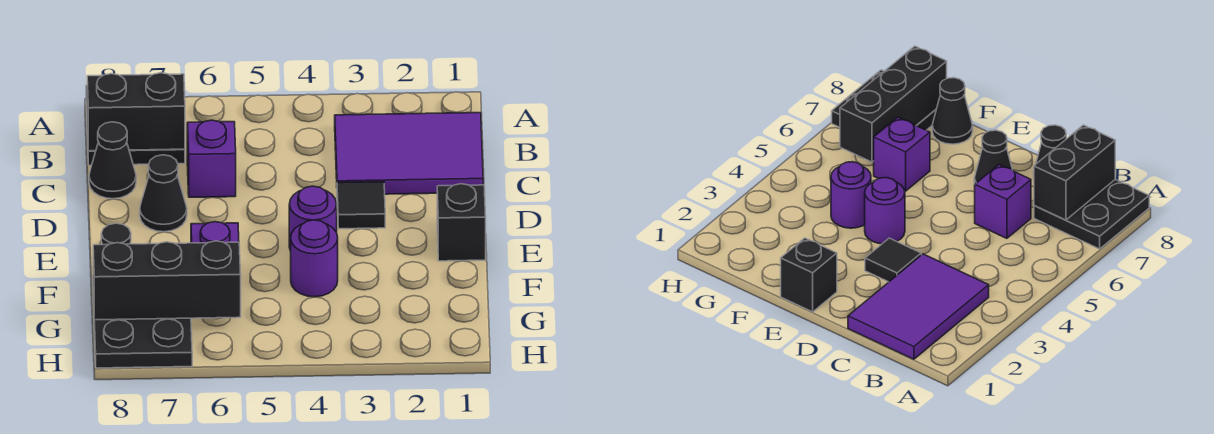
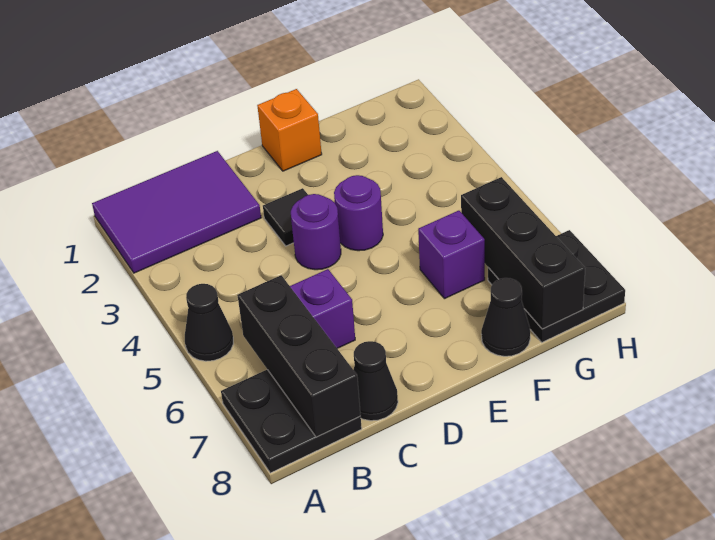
purple 2x3 tile [335,113,483,194] -> purple 2x3 tile turned to [92,151,261,273]
black 1x2 brick [87,73,185,151] -> black 1x3 brick [237,275,361,437]
black 1x1 cone [140,155,187,232] -> black 1x1 cone moved to [185,284,233,361]
black 1x1 brick [437,184,486,261] -> orange 1x1 brick [257,89,322,171]
purple 1x1 round brick [291,220,338,297] -> purple 1x1 round brick moved to [291,194,341,270]

